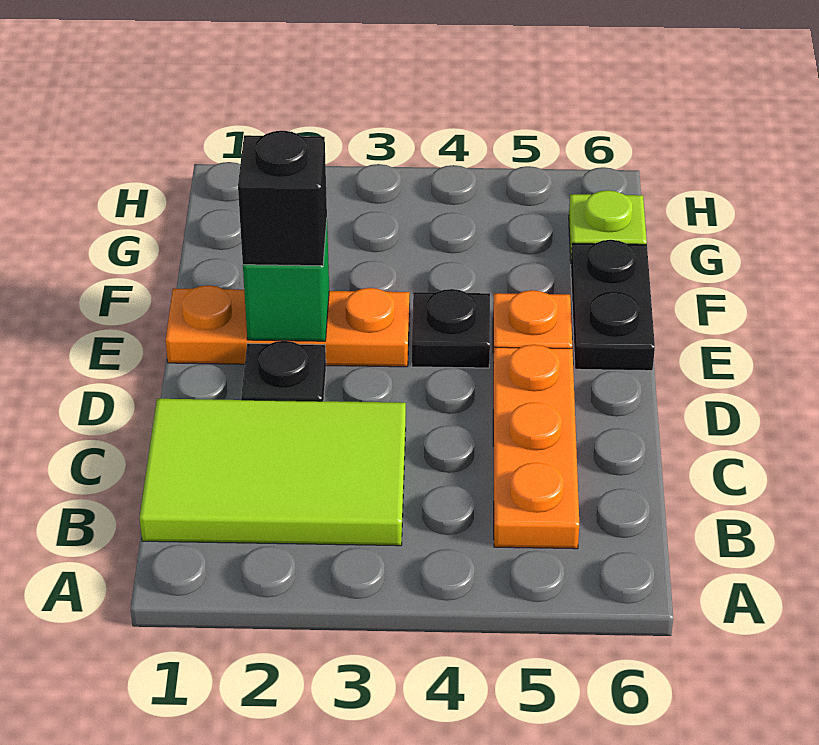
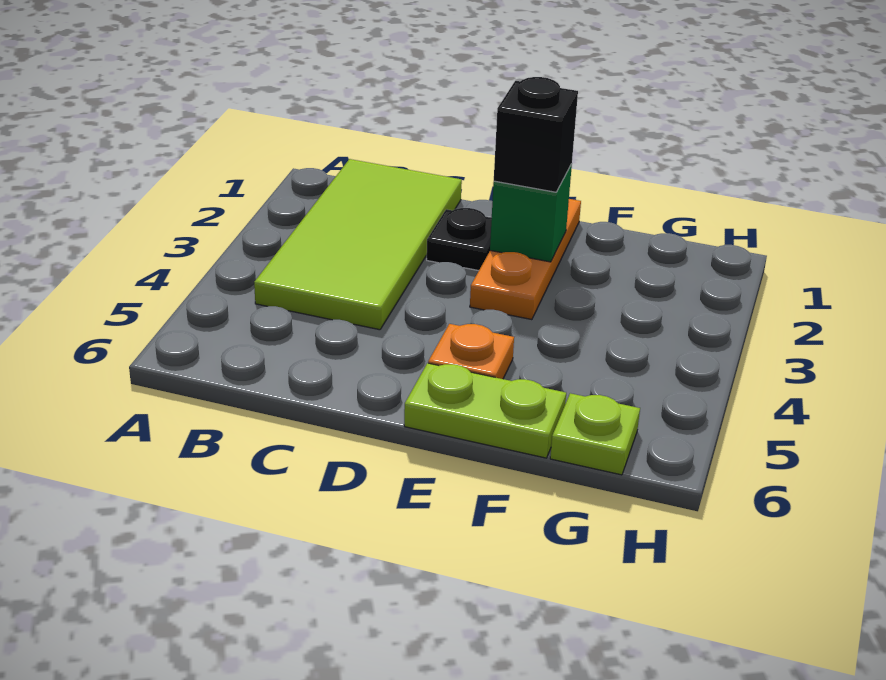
lime 2x3 tile [140,399,406,546] -> lime 2x4 tile [254,159,462,330]
orange 1x3 plate [493,345,579,549] -> none
black 1x1 plate [412,289,490,368] -> none
black 1x2 plate [571,240,655,371] -> lime 1x2 plate [404,363,566,458]

